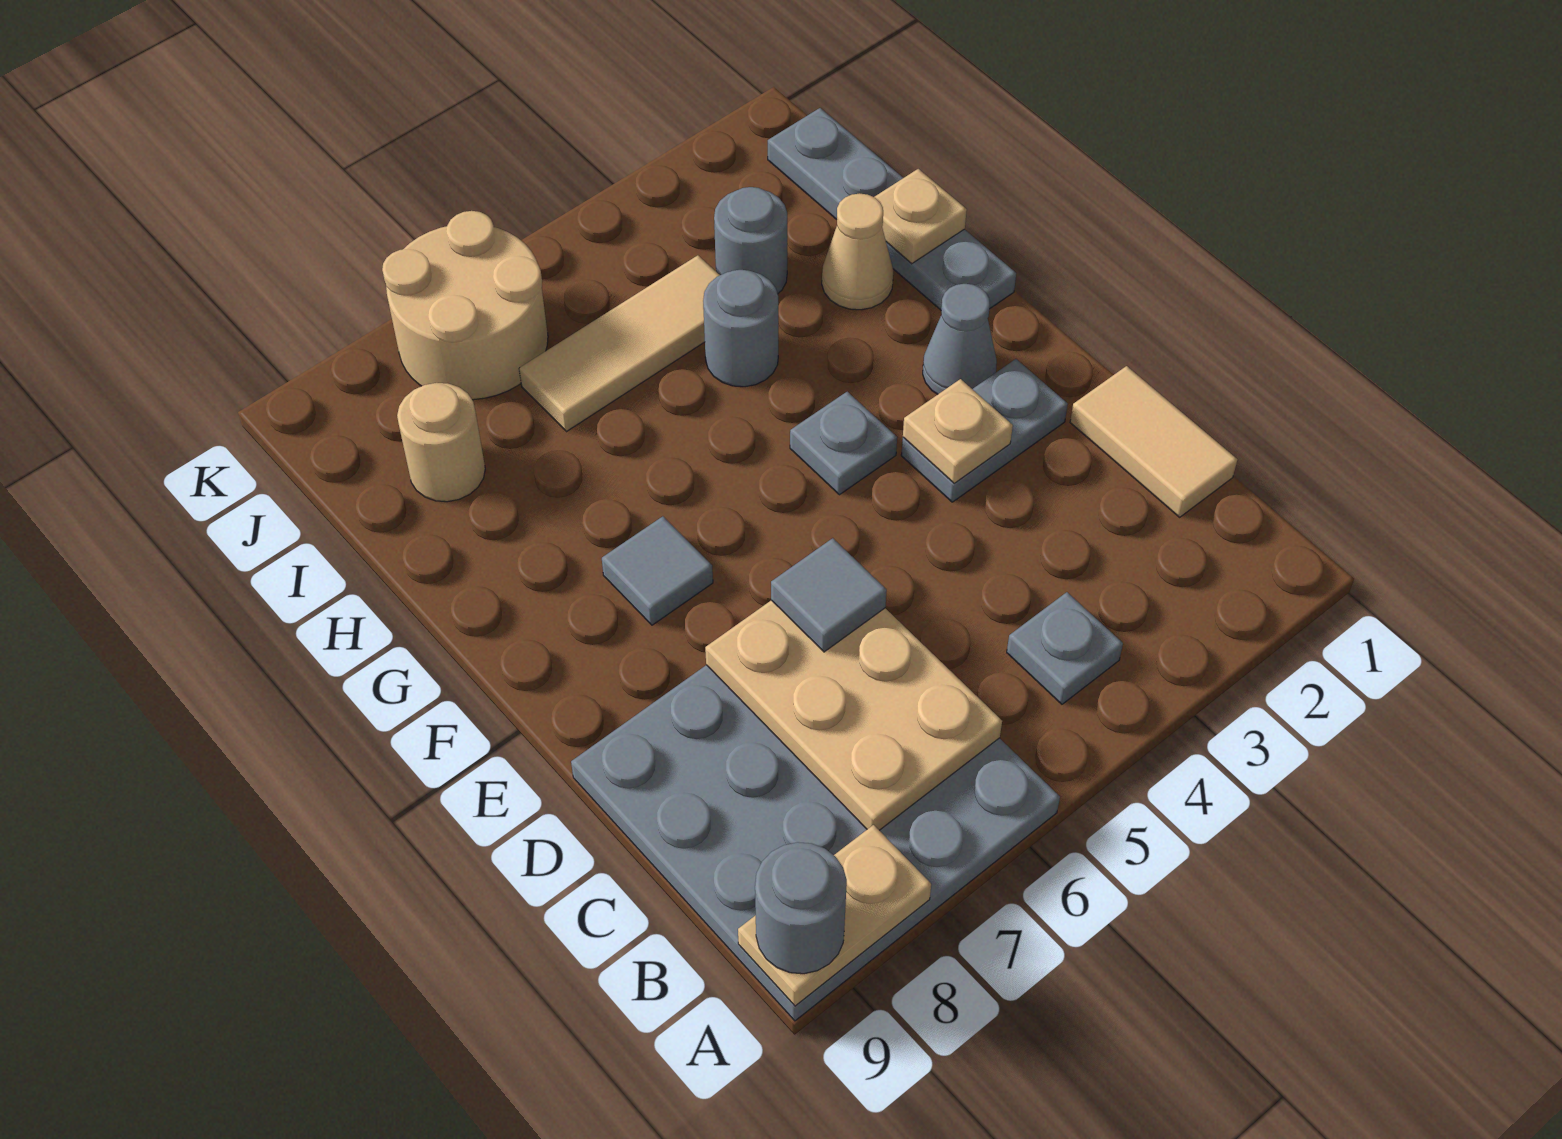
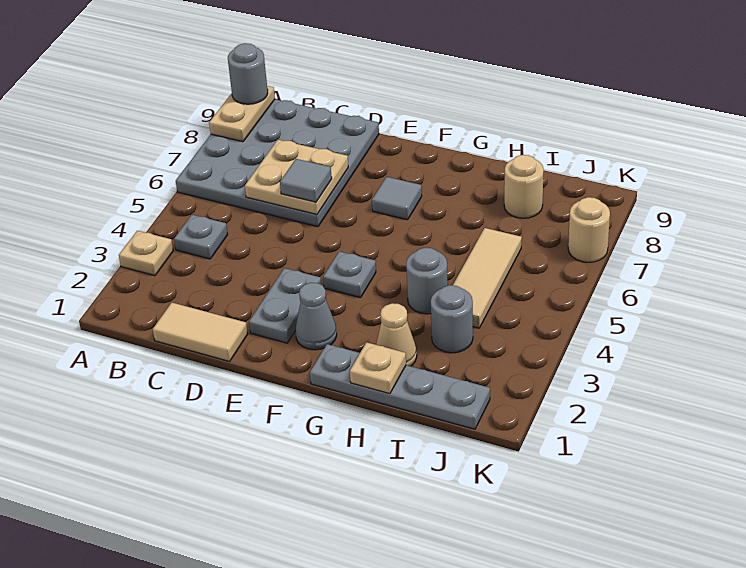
tan 2x3 plate [705,600,1002,830] -> tan 2x2 plate [245,140,348,215]
tan 1x1 plate [903,379,1013,483] -> tan 1x1 plate moved to [119,231,173,276]
tan 2x2 round brick [382,211,548,400] -> tan 1x1 round brick [568,197,610,262]

